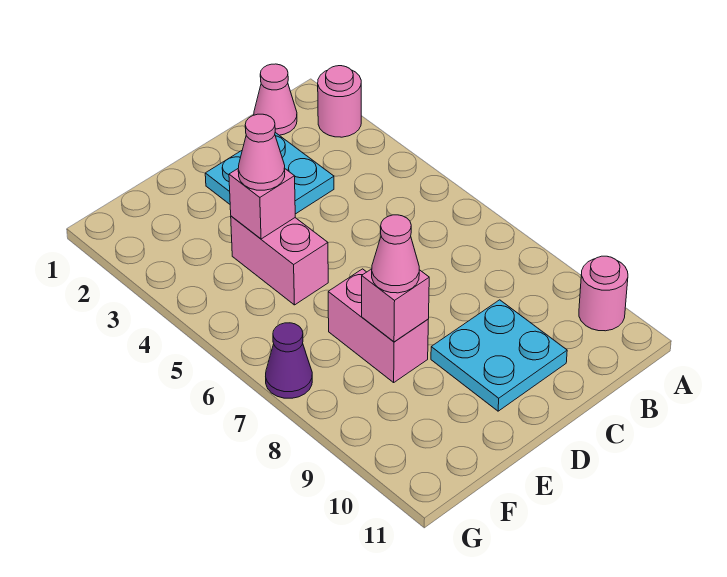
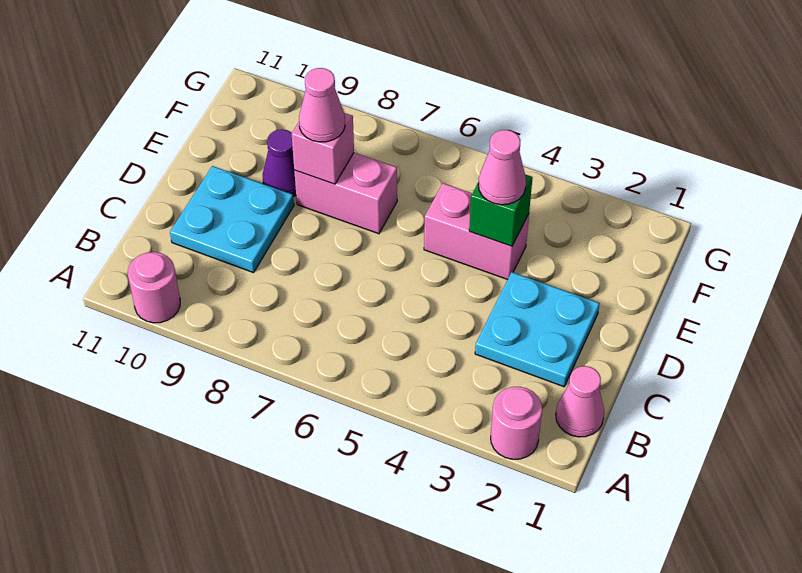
pink 1x1 brick [229,169,295,239] -> green 1x1 brick [469,174,533,246]
purple 1x1 cone [266,323,312,398] -> purple 1x1 cone moved to [263,129,296,197]

